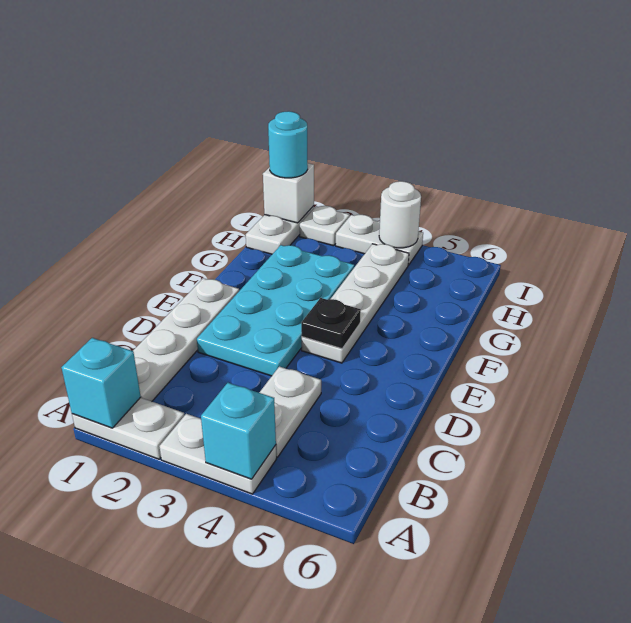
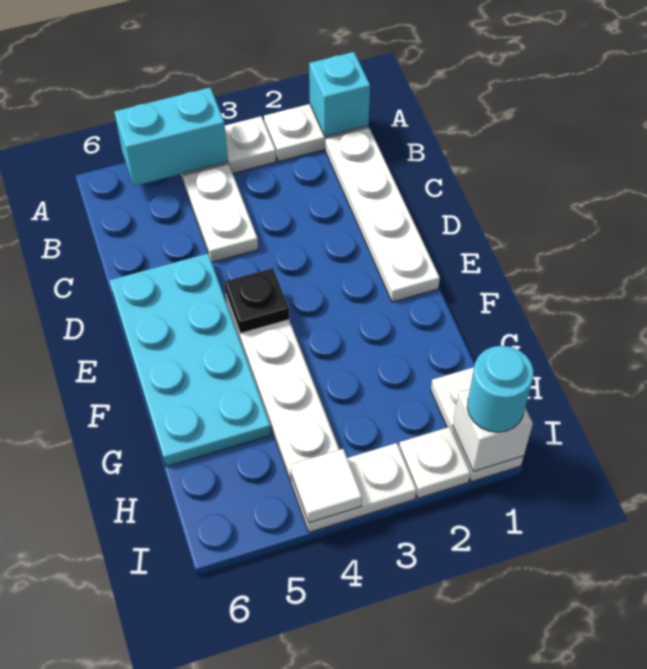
cyan 1x1 brick [201,383,276,479] -> cyan 1x2 brick [114,88,228,186]
cyan 2x4 plate [197,245,354,376] -> cyan 2x4 plate moved to [109,253,271,467]
white 1x1 round brick [379,181,421,248] -> white 1x1 tile [291,449,362,523]

